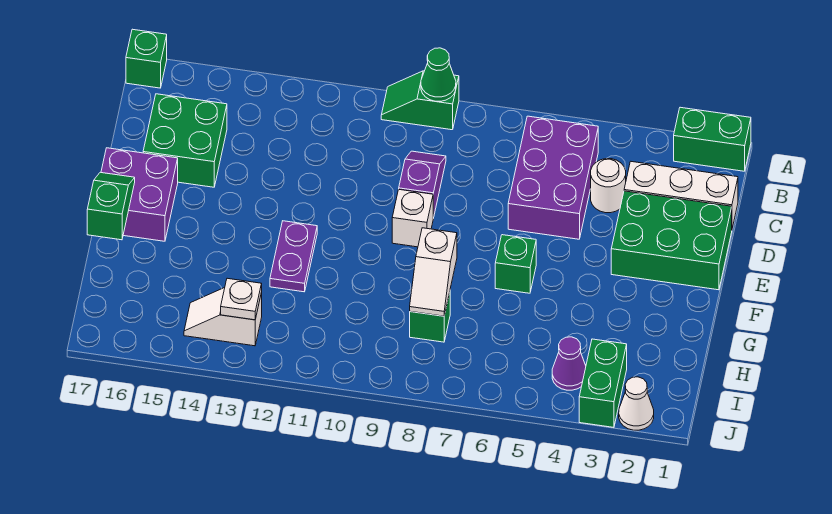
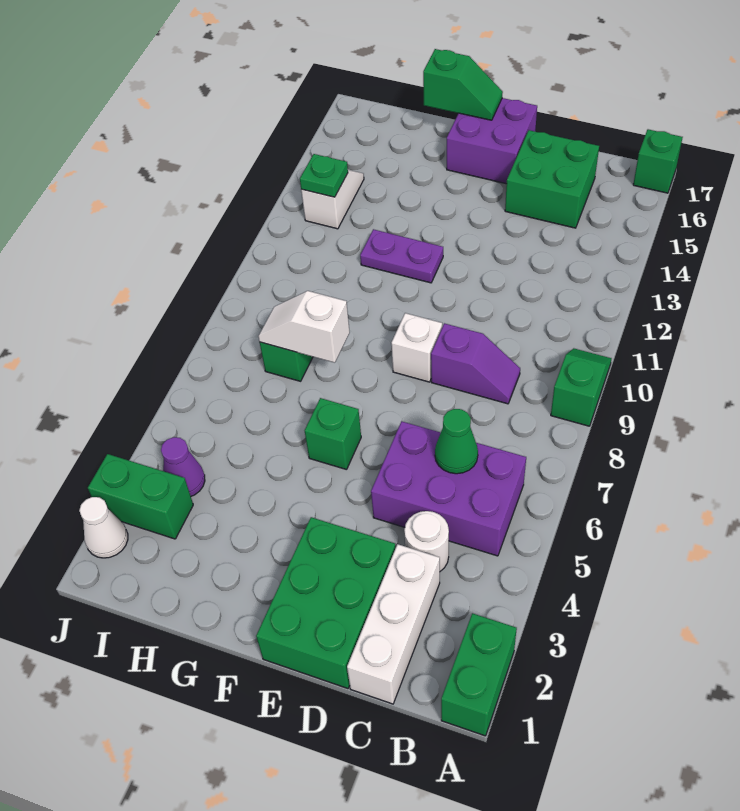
green 1x1 cone [421,48,456,101] -> green 1x1 cone moved to [435,409,478,474]
white 1x1 plate [221,278,262,320] -> green 1x1 plate [300,154,348,197]

